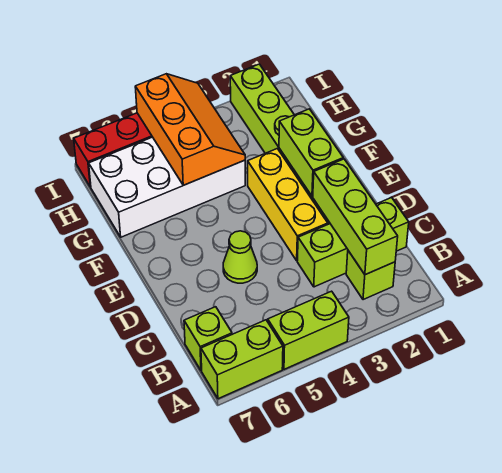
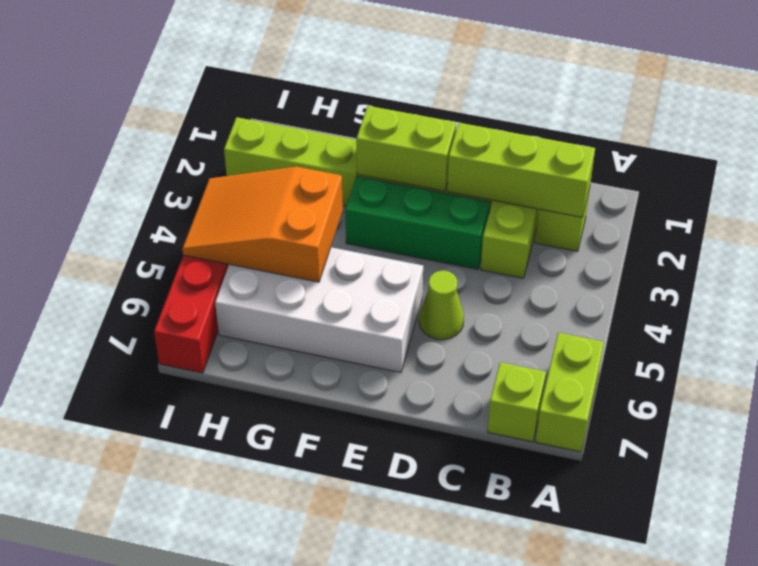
lime 1x2 brick [268,291,349,369] -> none
yellow 1x3 brick [248,149,328,261] -> green 1x3 brick [345,176,490,269]
white 2x4 brick [89,137,245,237] -> white 2x4 brick turned to [215,247,423,373]
orange 2x3 slope [135,74,245,185] -> orange 2x3 slope turned to [182,167,343,282]

